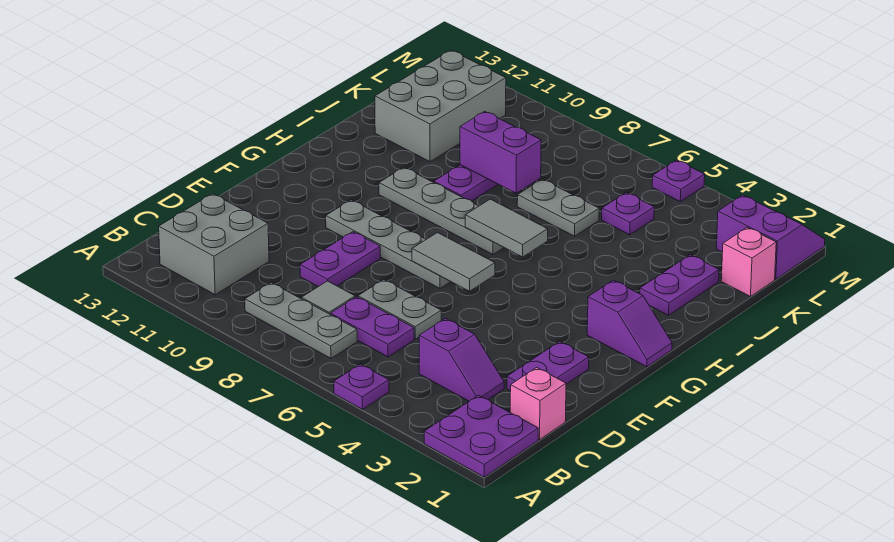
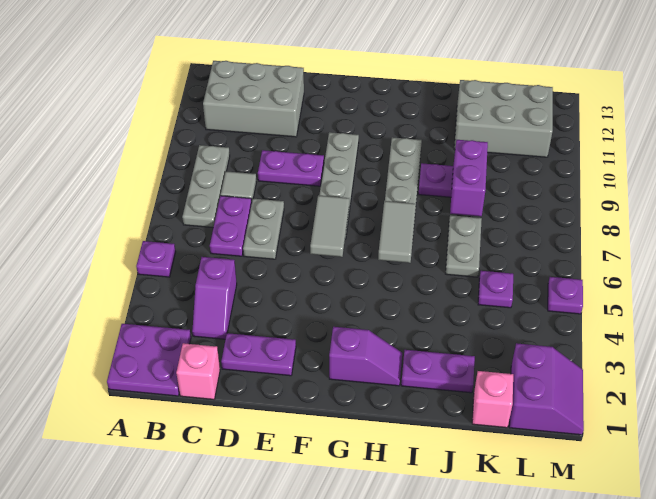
grey 2x2 brick [159,194,269,295] -> grey 2x3 brick [203,61,304,137]
purple 1x2 slope [587,280,672,367] -> purple 1x2 slope turned to [329,327,402,386]

